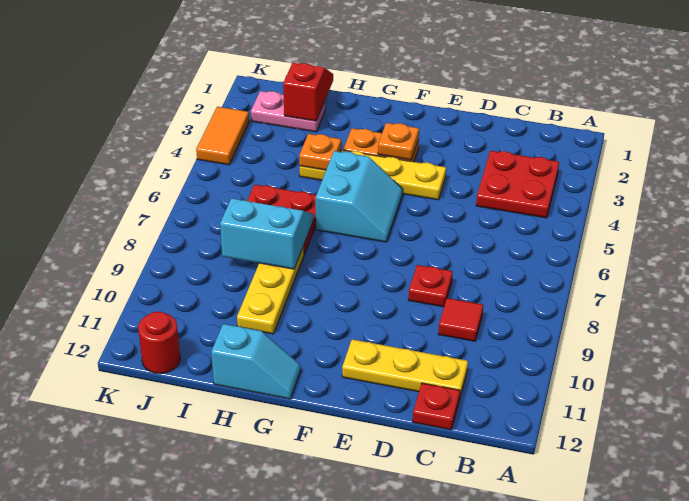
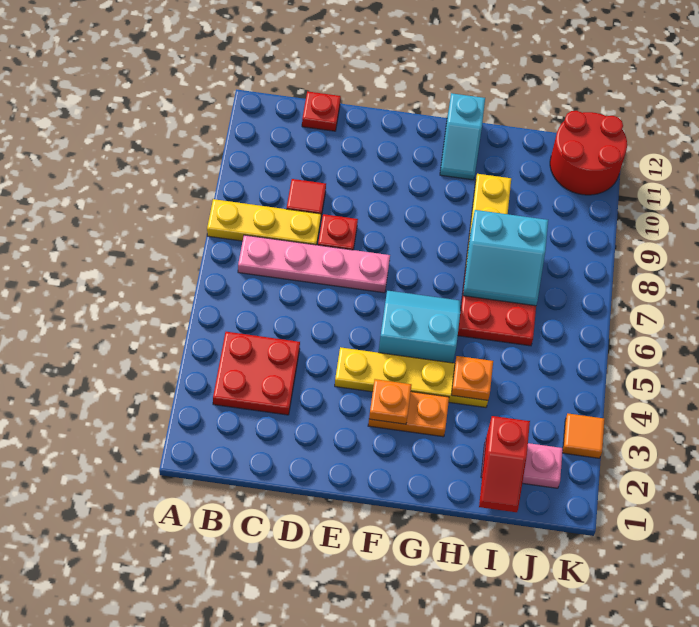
none -> pink 1x4 plate [238,235,390,293]
yellow 1x3 plate [342,339,468,397] -> yellow 1x3 plate moved to [207,199,321,245]
cyan 2x2 slope [316,151,403,242] -> cyan 2x2 slope turned to [378,290,460,363]
cyan 1x2 slope [211,324,301,399] -> cyan 1x2 slope turned to [440,93,485,180]
red 1x1 round brick [138,312,180,373] -> red 2x2 round brick [550,111,627,195]
orange 1x2 tile [196,107,249,165] -> orange 1x1 tile [563,414,604,458]

